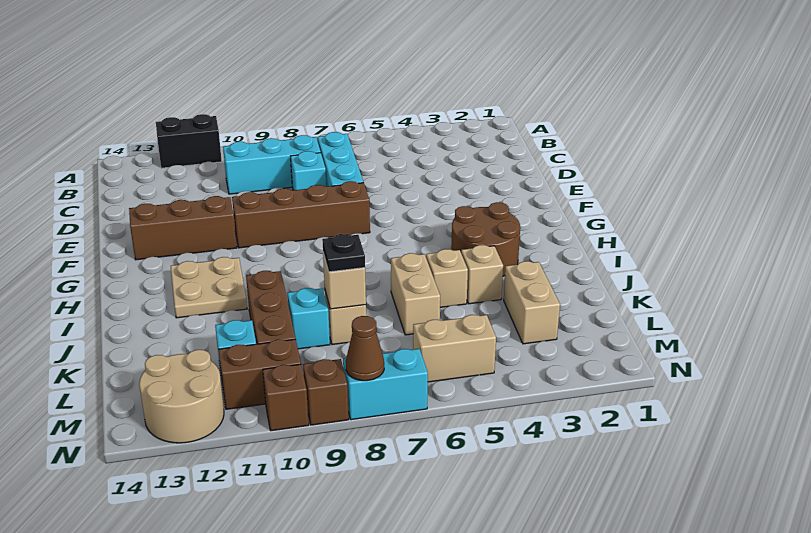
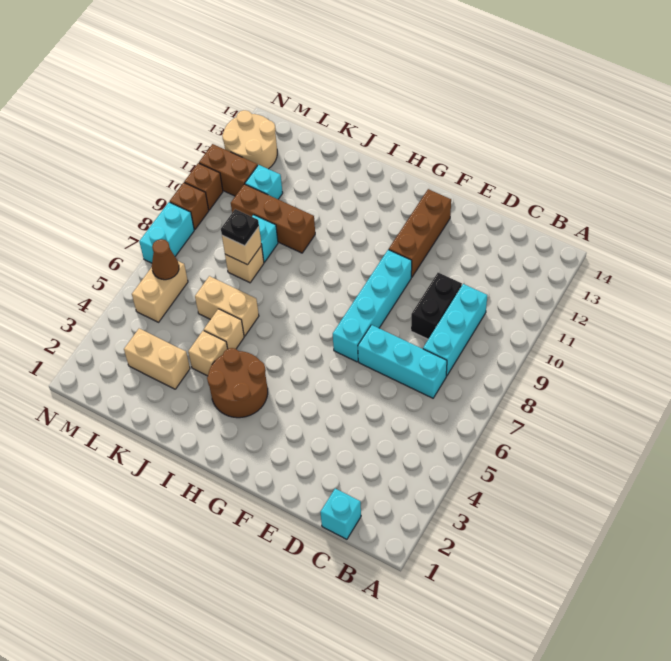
black 1x2 brick [156,114,222,168] -> black 1x2 brick moved to [411,273,462,339]
cyan 1x1 brick [291,151,326,190] -> cyan 1x1 brick moved to [320,489,361,539]
brown 1x4 brick [232,181,370,248] -> cyan 1x4 brick [333,250,412,362]
tan 2x2 plate [171,257,247,318] -> none
brown 1x2 brick [219,339,301,409] -> brown 1x2 brick turned to [199,144,258,196]
brown 1x1 cone [346,316,384,381] -> brown 1x1 cone moved to [152,239,179,280]

